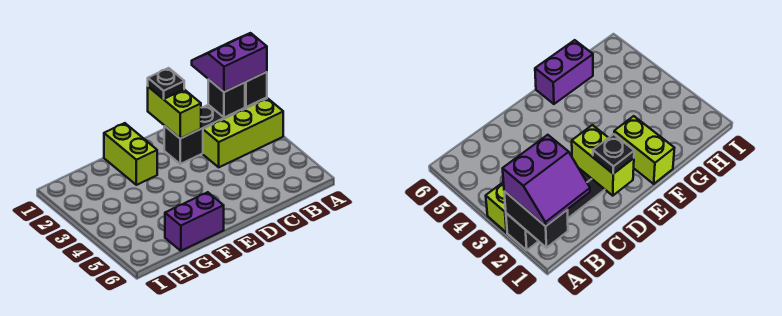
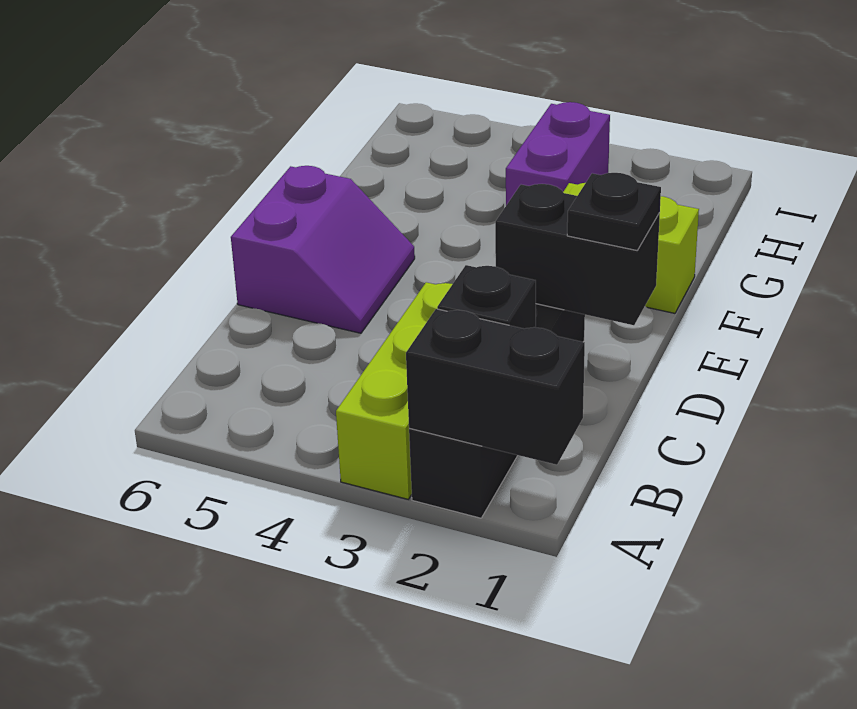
purple 2x2 slope [192,33,267,92] -> purple 2x2 slope moved to [231,166,415,333]
lime 1x2 brick [148,87,201,139] -> black 1x2 brick [495,184,660,325]
purple 1x2 brick [165,192,224,251] -> purple 1x2 brick moved to [506,102,610,205]

